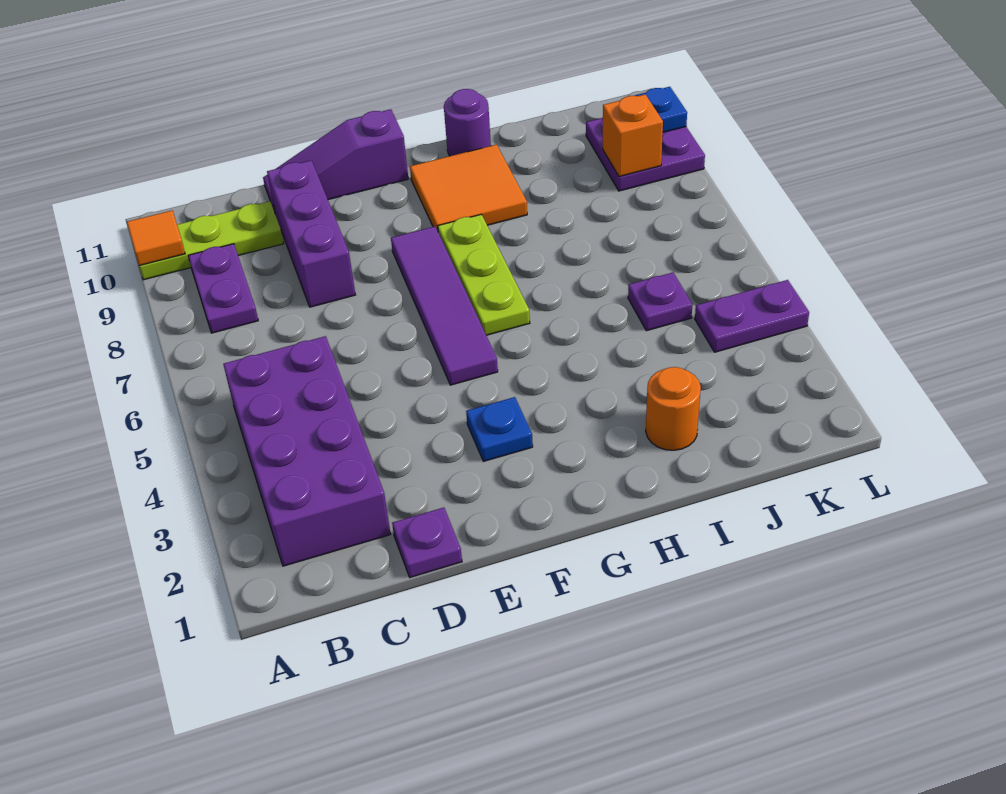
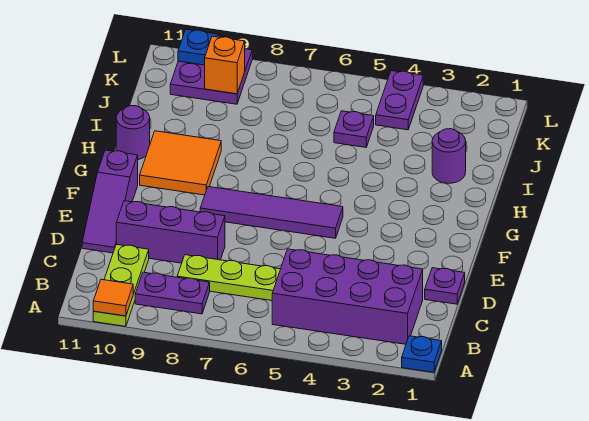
blue 1x1 plate [466,397,533,461] -> blue 1x1 plate moved to [402,336,442,372]
lime 1x3 plate [438,214,530,335] -> lime 1x3 plate moved to [177,255,280,301]
orange 1x1 round brick [646,367,701,450] -> purple 1x1 round brick [432,129,466,183]

